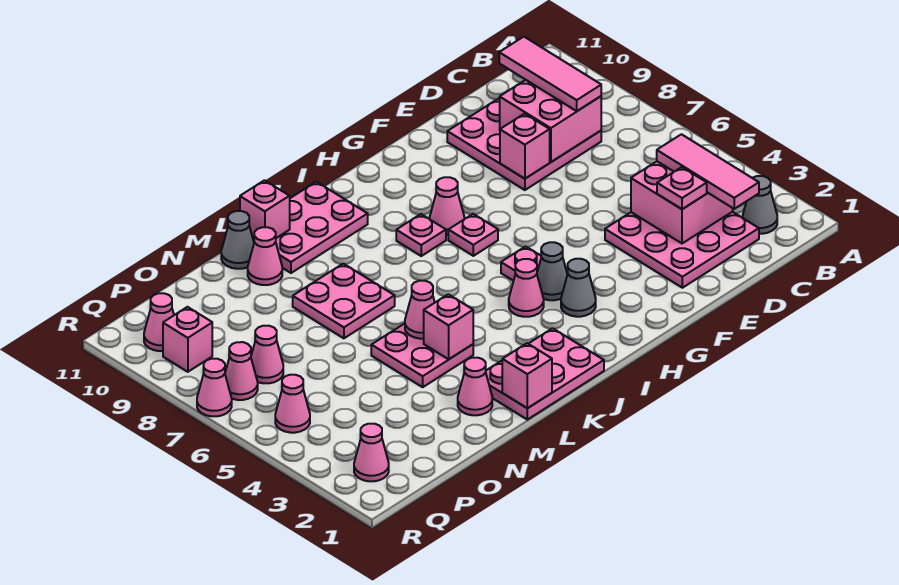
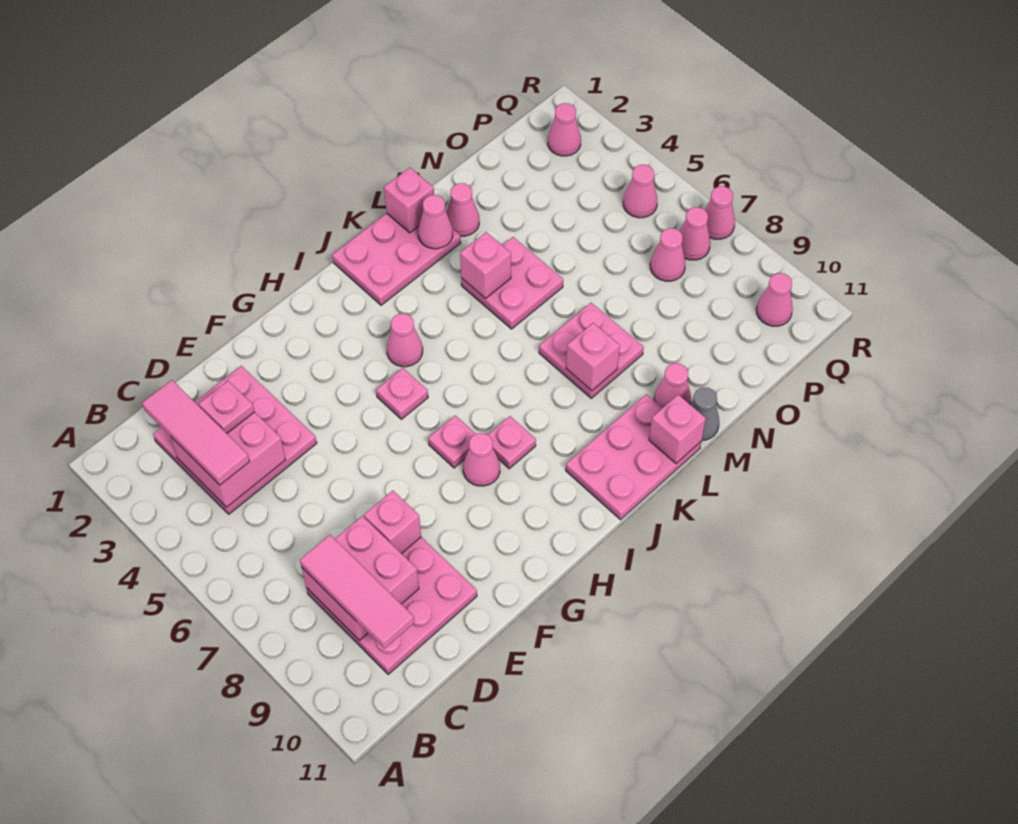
grey 1x1 cone [743,176,777,234] -> none
grey 1x1 cone [561,259,596,317] -> none
grey 1x1 cone [537,242,567,300] -> none
pink 1x1 cone [405,281,435,339] -> pink 1x1 cone moved to [418,195,453,249]
pink 1x1 brick [163,307,212,372] -> pink 1x1 brick moved to [566,323,620,391]

